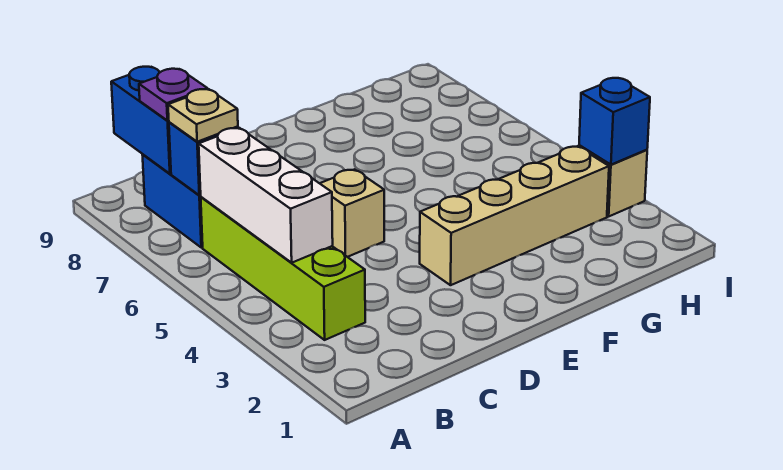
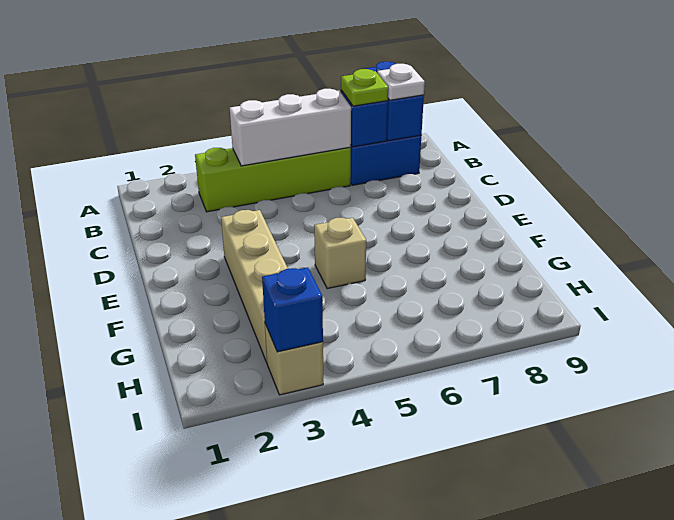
tan 1x1 plate [168,89,238,142] -> lime 1x1 plate [341,69,388,106]
blue 1x2 brick [111,67,171,174] -> blue 1x2 brick turned to [365,61,424,141]
purple 1x1 plate [139,69,207,121] -> white 1x1 plate [377,64,425,100]
tan 1x1 brick [320,169,384,257] -> tan 1x1 brick moved to [314,218,366,289]

